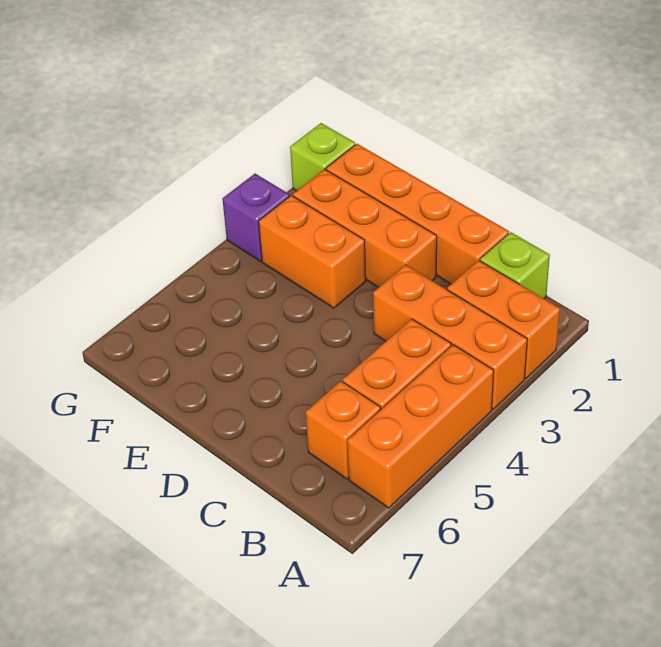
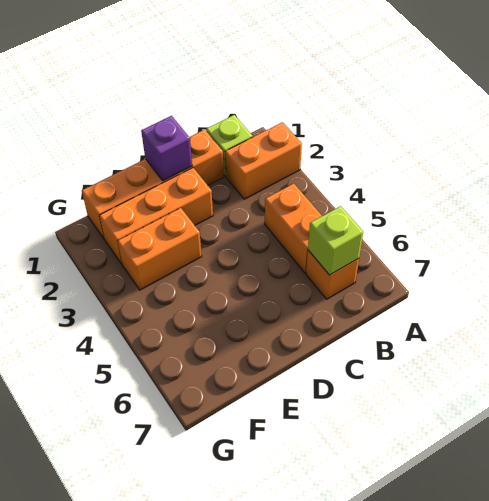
orange 1x3 brick [373,265,527,409] -> none
orange 1x3 brick [347,345,494,508] -> none
lime 1x1 brick [290,123,355,191] -> lime 1x1 brick moved to [308,206,363,275]
purple 1x1 brick [223,174,290,261] -> purple 1x1 brick moved to [141,116,192,181]

